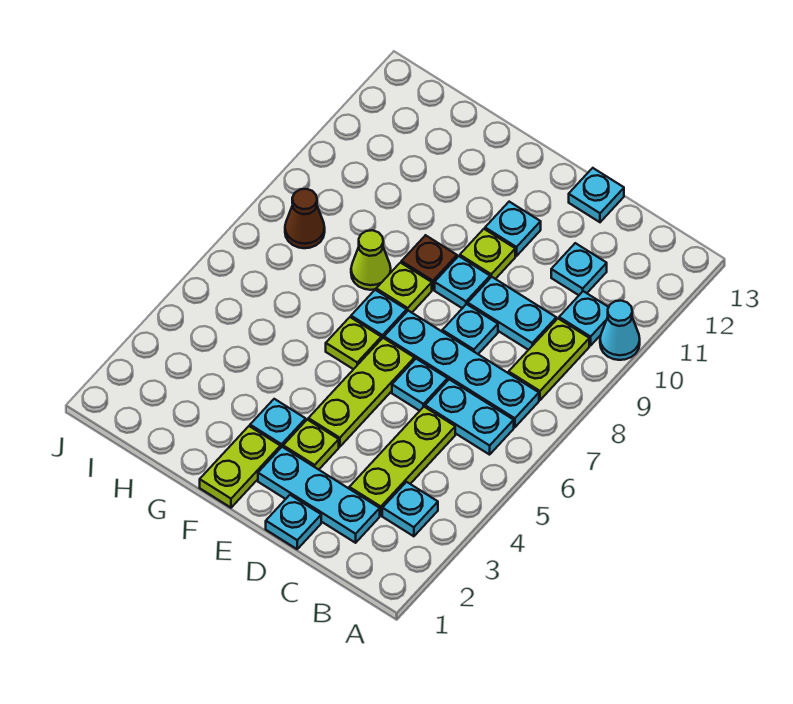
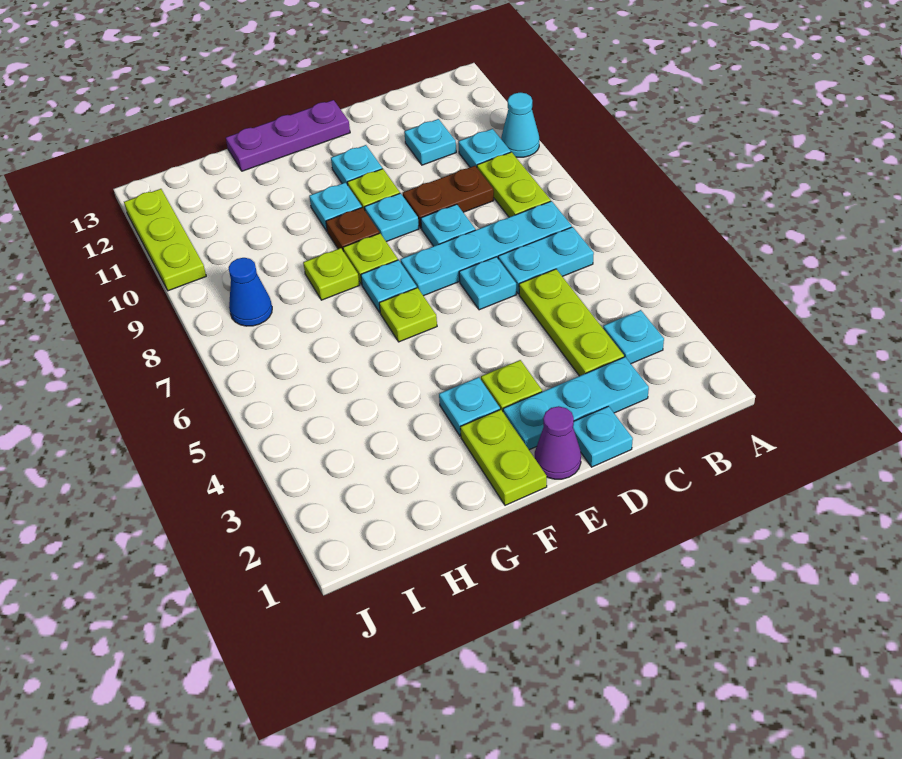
cyan 1x2 plate [468,277,556,350] -> brown 1x2 plate [403,166,494,228]
cyan 1x1 plate [569,168,624,222] -> cyan 1x1 plate moved to [309,183,362,231]
none -> purple 1x1 cone [535,406,581,479]
lime 1x3 plate [308,338,414,447] -> lime 1x3 plate moved to [124,189,206,291]
none -> purple 1x3 plate [226,100,350,171]
lime 1x1 cone [351,230,391,290] -> lime 1x1 plate [303,248,359,300]
brown 1x1 cone [285,189,325,248] -> blue 1x1 cone [229,258,272,326]

